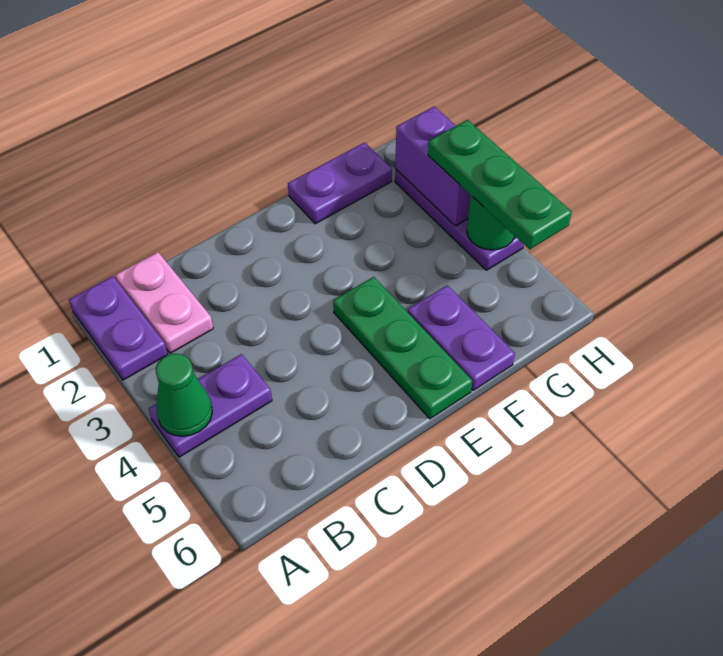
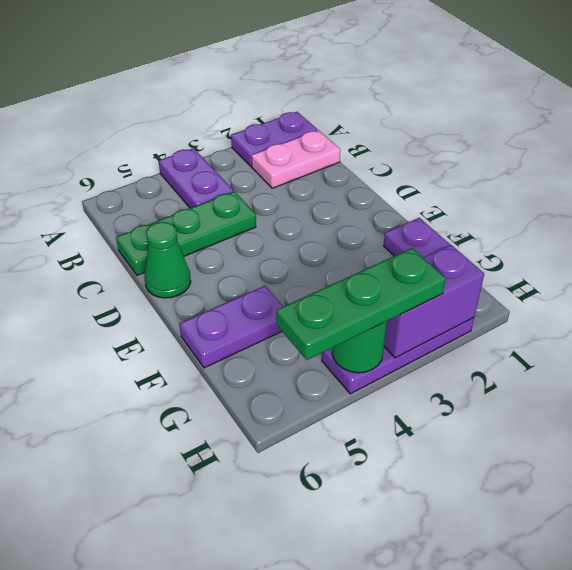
green 1x1 cone [156,354,212,436] -> green 1x1 cone moved to [145,222,191,298]
green 1x3 plate [333,277,472,419] -> green 1x3 plate moved to [116,191,256,275]

